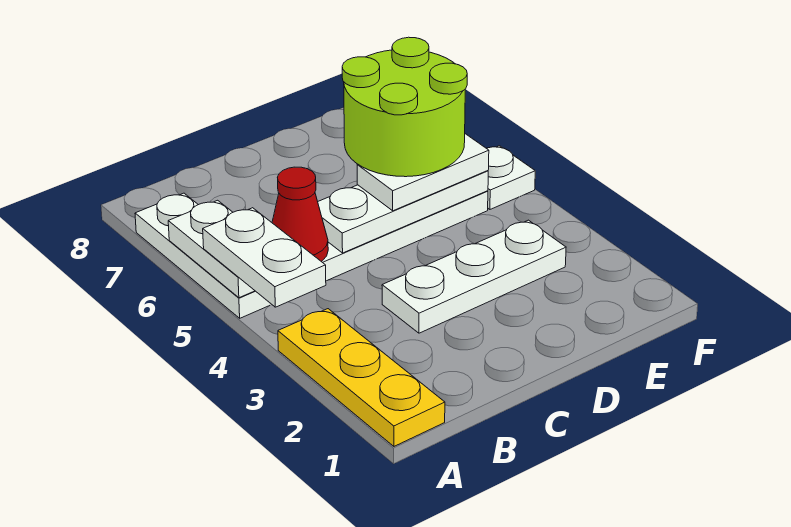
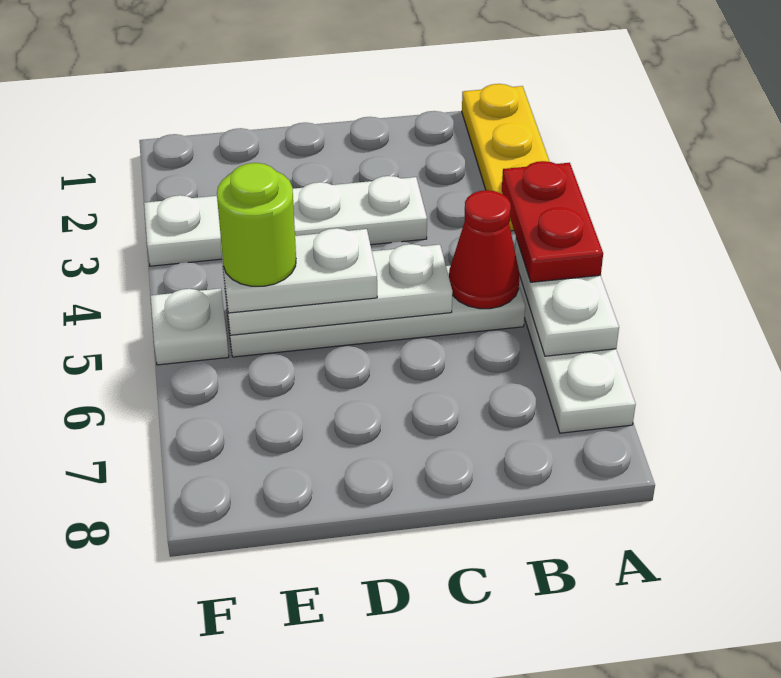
white 1x2 plate [203,208,326,307] -> red 1x2 plate [502,161,603,282]
white 1x3 plate [382,220,566,333] -> white 1x4 plate [144,176,427,266]
lime 2x2 round brick [342,37,467,177] -> lime 1x1 round brick [217,163,296,286]

